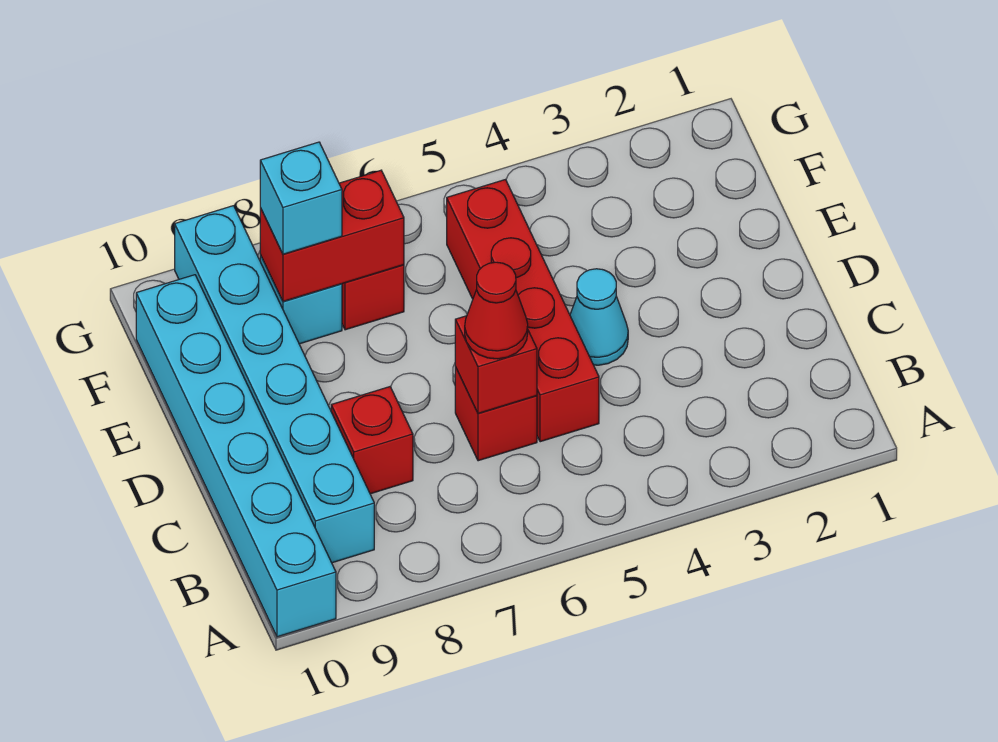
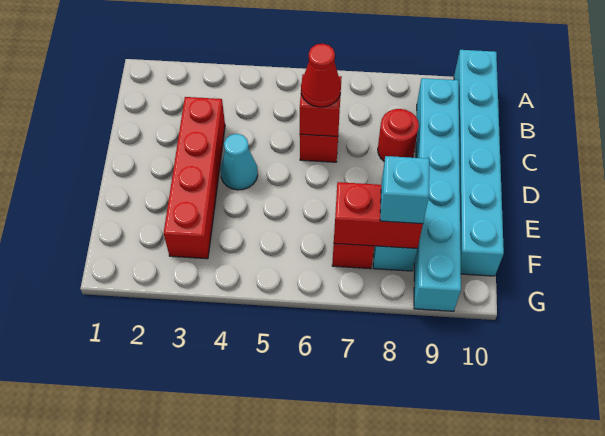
red 1x4 brick [447,180,599,442] -> red 1x4 brick moved to [164,97,225,259]
red 1x1 brick [331,387,413,494] -> red 1x1 round brick [378,109,419,161]

